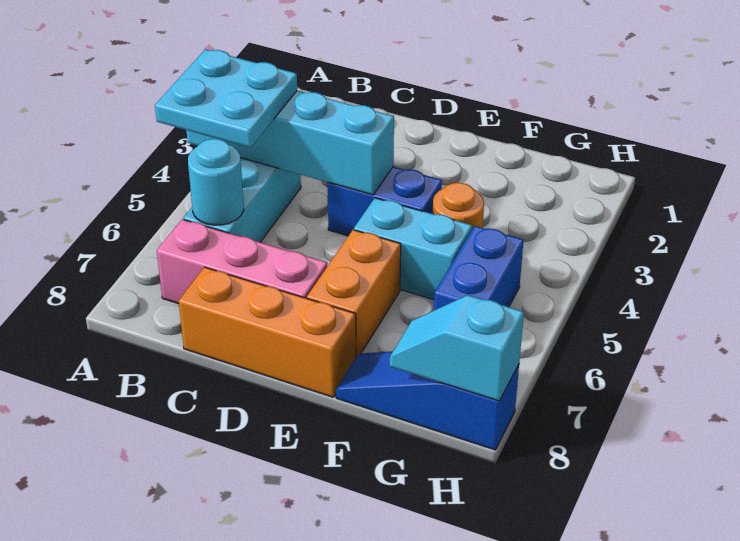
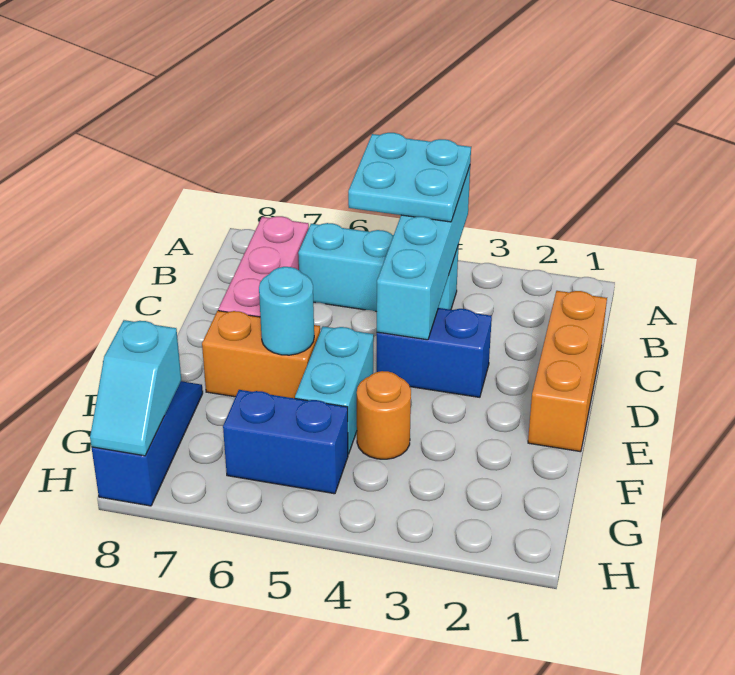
cyan 1x1 round brick [188,139,244,225] -> cyan 1x1 round brick moved to [259,267,314,355]
orange 1x3 brick [179,267,356,397] -> orange 1x3 brick moved to [528,291,607,452]
blue 1x2 brick [327,167,442,236] -> blue 1x2 brick turned to [377,308,492,397]
cyan 1x2 slope [389,295,524,401] -> cyan 1x2 slope turned to [90,320,181,456]

